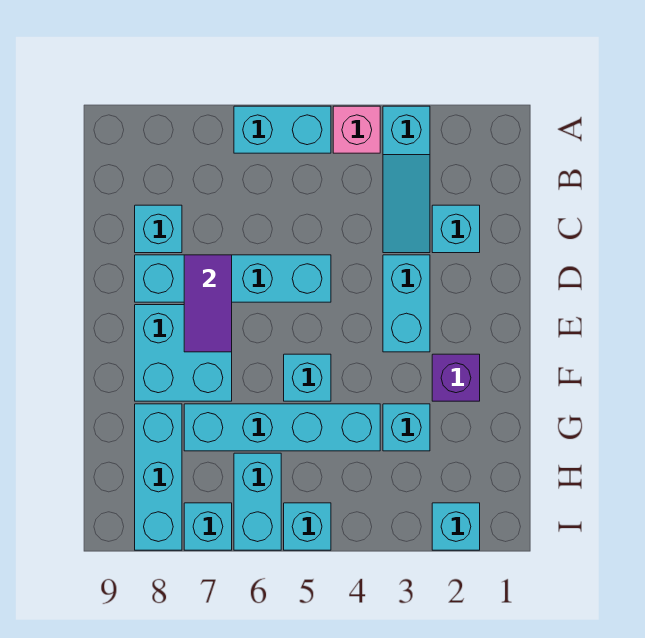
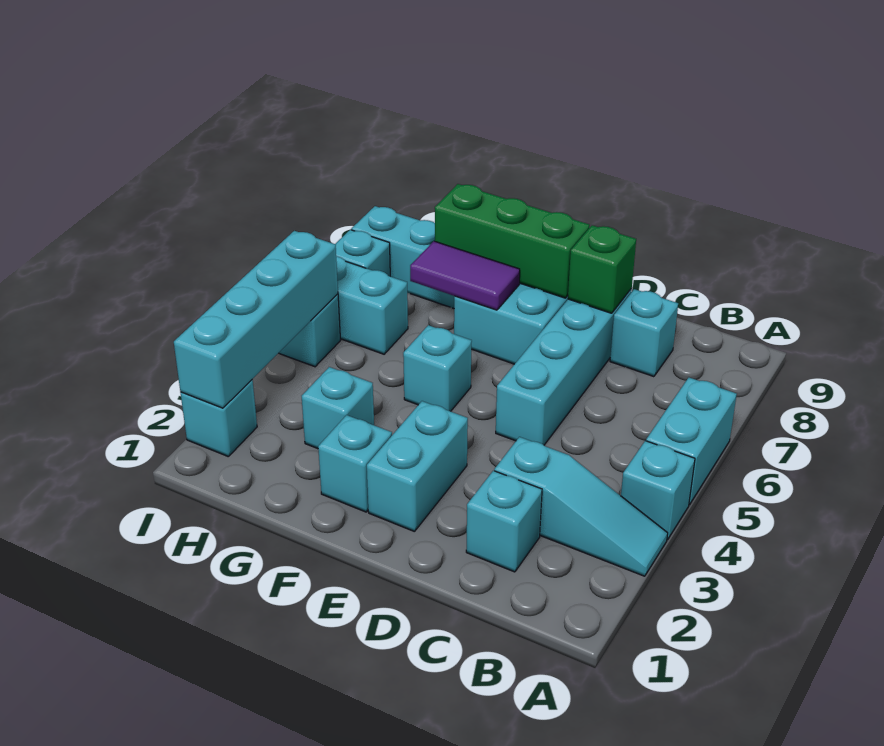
cyan 1x3 slope [383,106,430,253] -> cyan 1x3 slope turned to [494,437,668,576]
pink 1x1 brick [333,106,380,153] -> cyan 1x1 brick [621,441,695,540]
cyan 1x2 brick [383,255,430,352] -> cyan 1x2 brick turned to [367,401,468,532]
purple 1x2 tile [184,255,232,352] -> purple 1x2 tile moved to [410,241,520,310]
none -> green 1x1 brick [568,225,636,313]
none -> green 1x3 brick [435,184,590,298]
purple 1x1 brick [432,354,480,401] -> cyan 1x1 brick [318,415,392,512]
cyan 1x4 brick [184,404,380,451] -> cyan 1x4 brick moved to [174,231,338,408]

